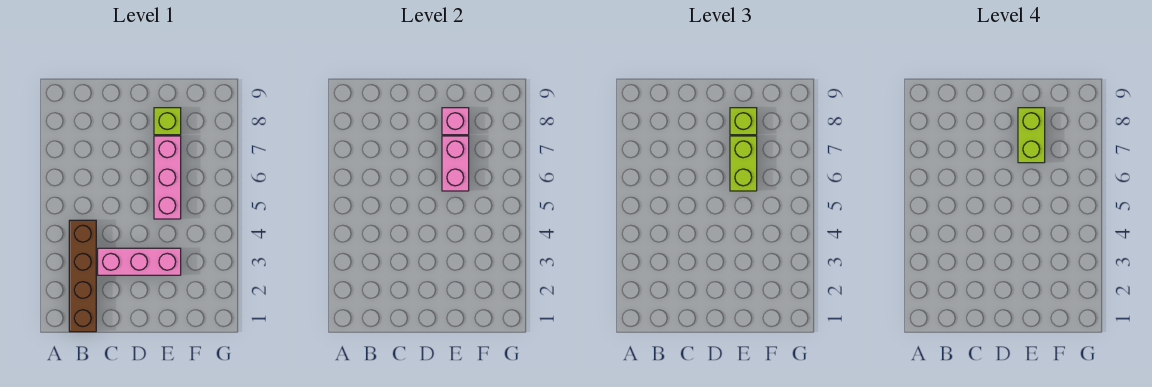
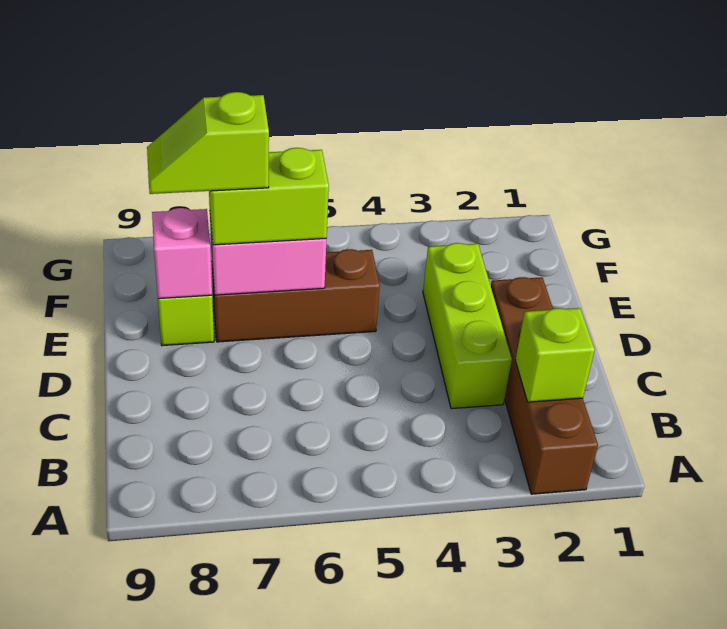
brown 1x4 brick [69,220,96,332] -> brown 1x4 brick turned to [491,277,598,494]
pink 1x3 brick [98,248,181,275] -> lime 1x3 brick [423,243,512,409]
pink 1x3 brick [154,136,181,219] -> brown 1x3 brick [212,249,380,342]
lime 1x2 brick [1018,108,1045,163] -> lime 1x2 slope [147,92,269,194]
lime 1x1 brick [730,108,757,135] -> lime 1x1 brick moved to [515,308,595,402]

